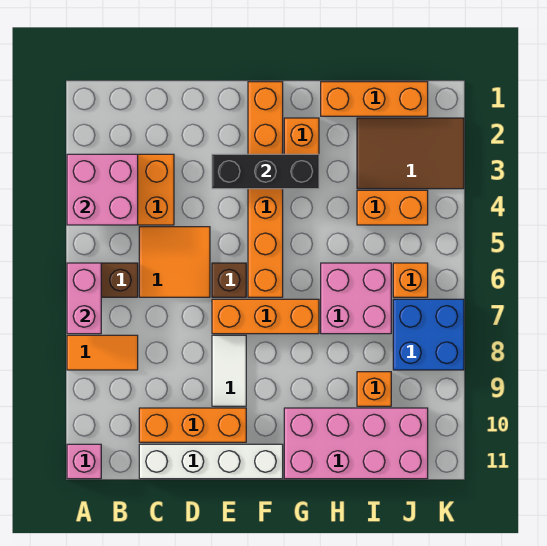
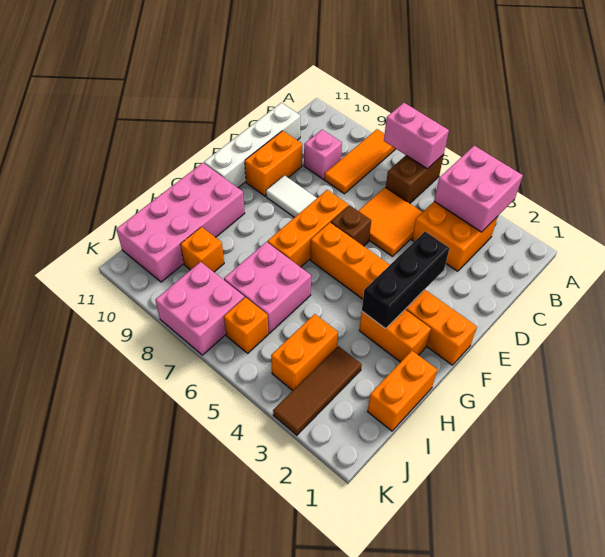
orange 1x2 tile [67,335,138,370] -> orange 1x3 tile [324,129,395,194]
pink 1x1 brick [67,444,101,479] -> pink 1x1 brick moved to [304,130,342,179]
orange 1x3 brick [139,408,246,442] -> orange 1x2 brick [245,131,302,196]
orange 1x3 brick [321,82,428,116] -> orange 1x2 brick [367,351,437,431]
brown 2x3 tile [357,118,464,189] -> brown 1x3 tile [273,346,362,435]
blue 2x2 brick [393,299,464,370] -> pink 2x2 brick [155,262,244,355]

